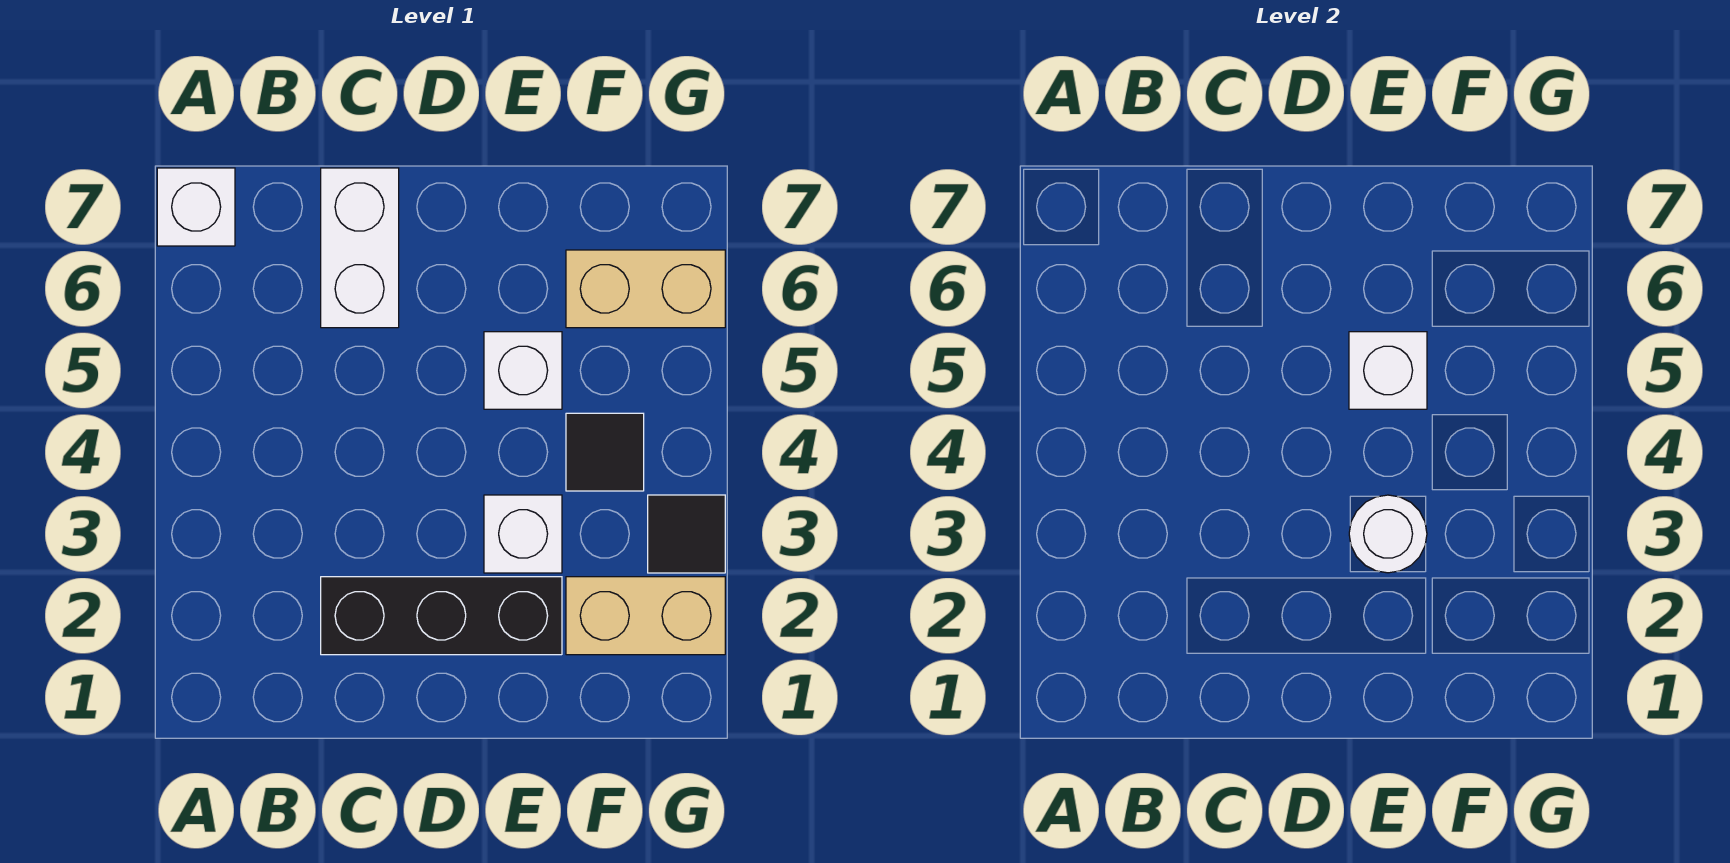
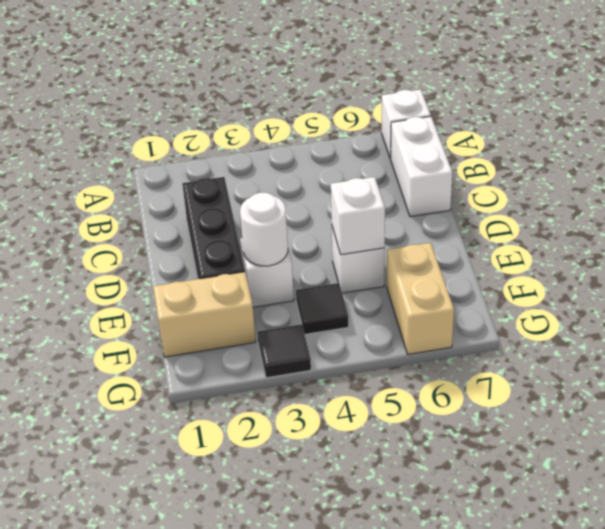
white 1x2 brick [321,168,399,328] -> white 1x2 brick turned to [391,116,452,217]
tan 1x2 brick [566,577,725,655] -> tan 1x2 brick turned to [153,272,256,357]

